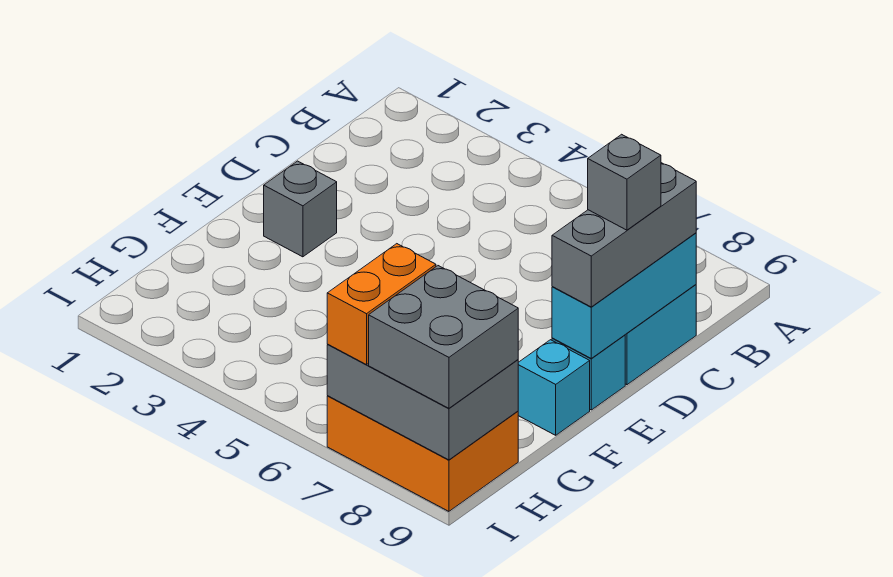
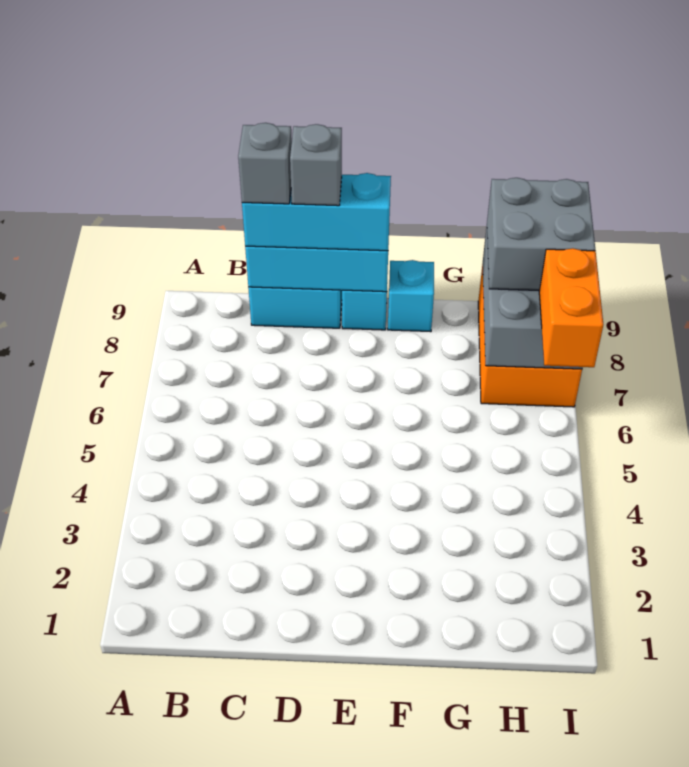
grey 1x3 brick [552,163,696,307] -> cyan 1x3 brick [242,173,391,251]
grey 1x1 brick [264,161,337,257] -> grey 1x1 brick moved to [238,123,292,204]
orange 1x2 brick [327,244,436,365] -> orange 1x2 brick turned to [539,248,603,367]

